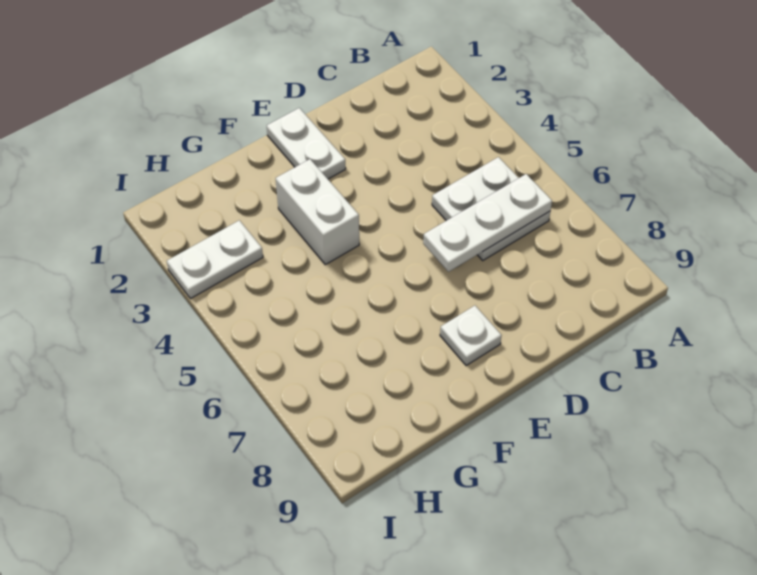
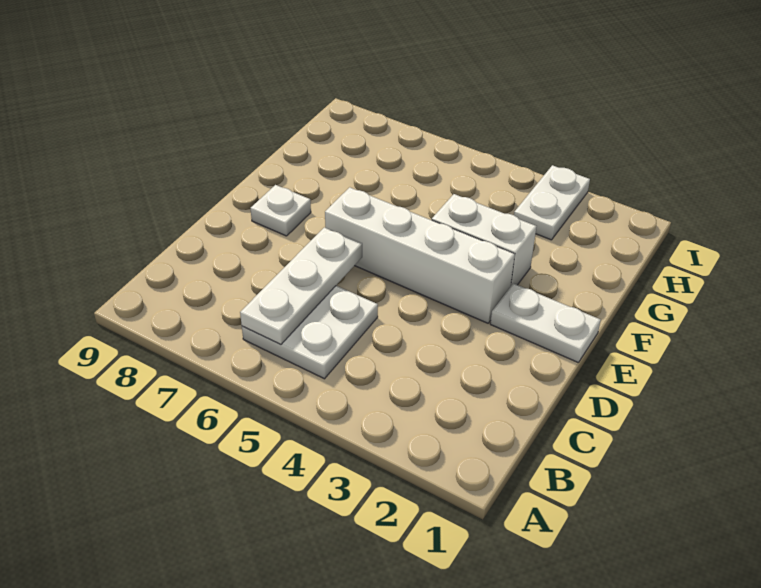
none -> white 1x4 brick [325,187,515,323]

